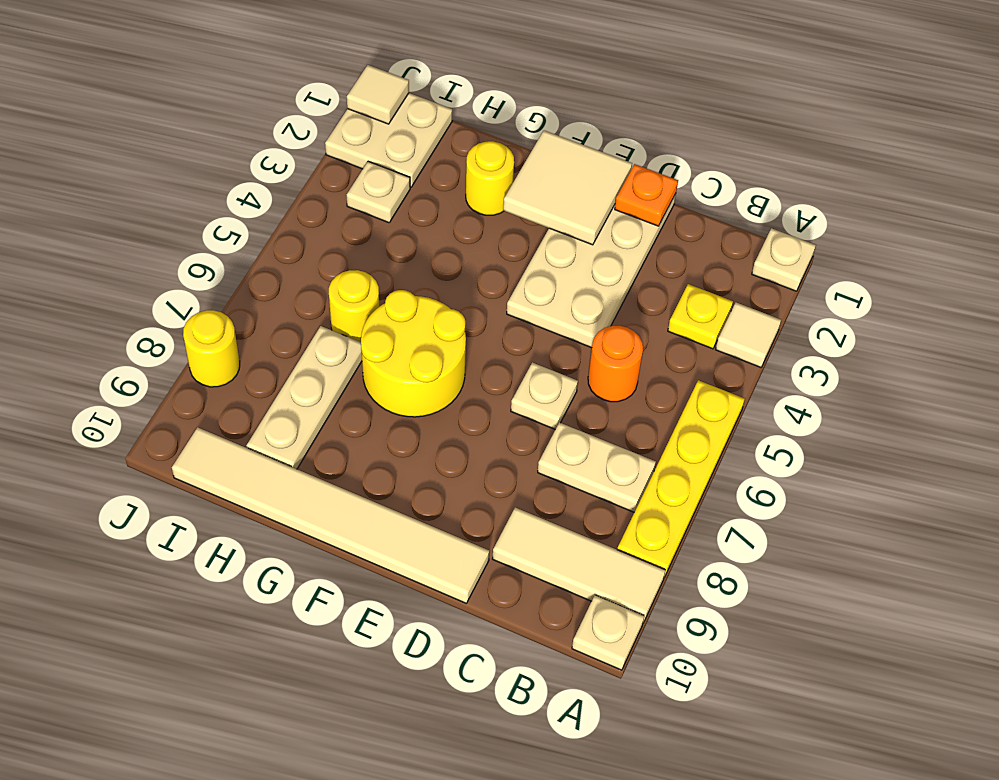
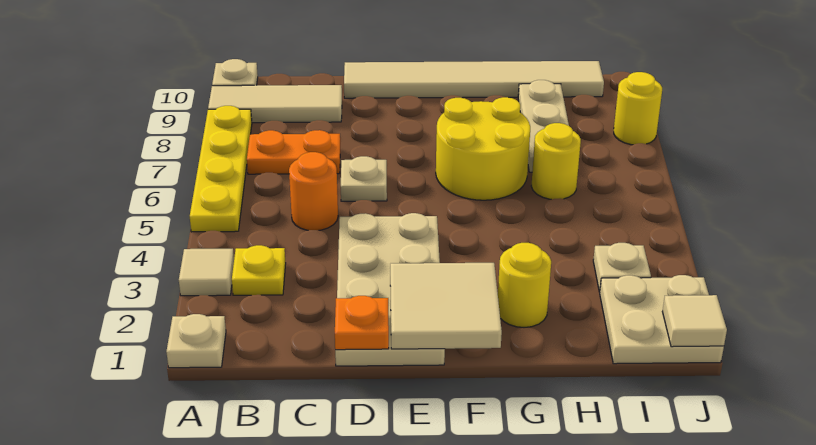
tan 1x2 plate [538,422,656,512] -> orange 1x2 plate [247,130,340,174]

